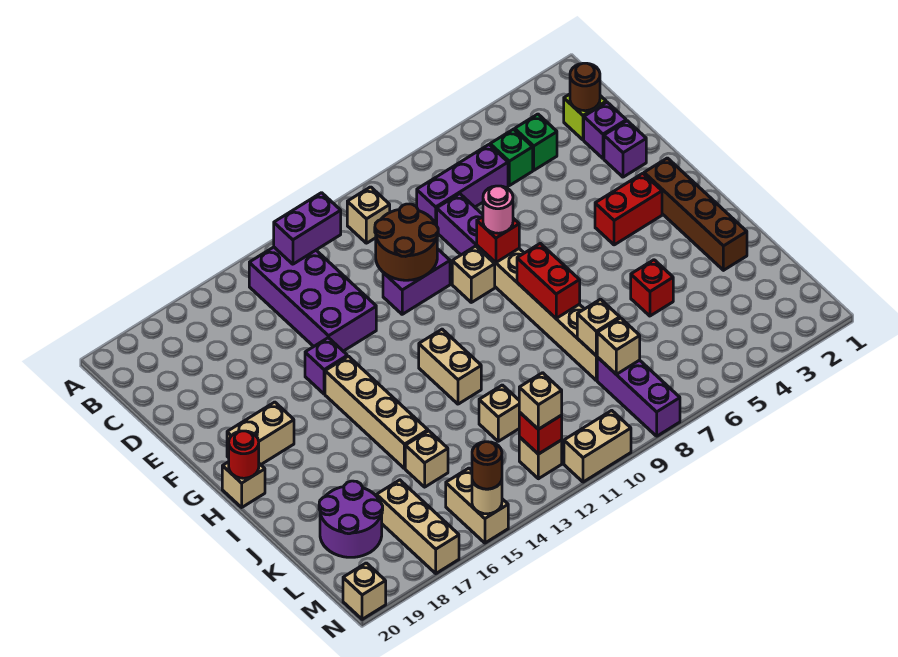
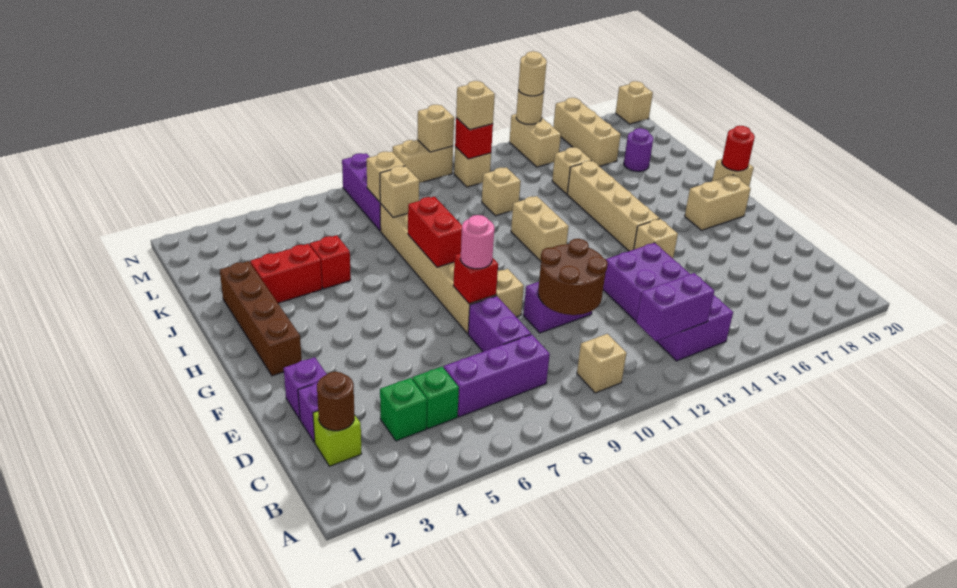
purple 1x1 brick [305,338,347,394] -> tan 1x1 brick [634,219,678,258]
red 1x2 brick [595,173,662,245] -> red 1x2 brick moved to [250,244,322,303]
purple 2x2 round brick [319,481,383,557] -> purple 1x1 round brick [624,128,653,172]
none -> tan 1x1 brick [417,105,454,152]
brown 1x1 round brick [472,442,502,489] -> tan 1x1 round brick [518,51,547,96]

